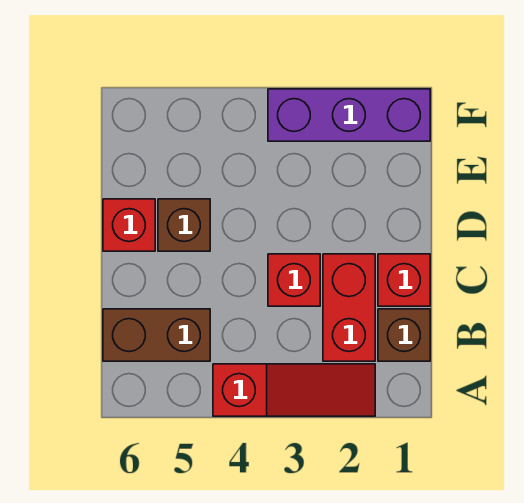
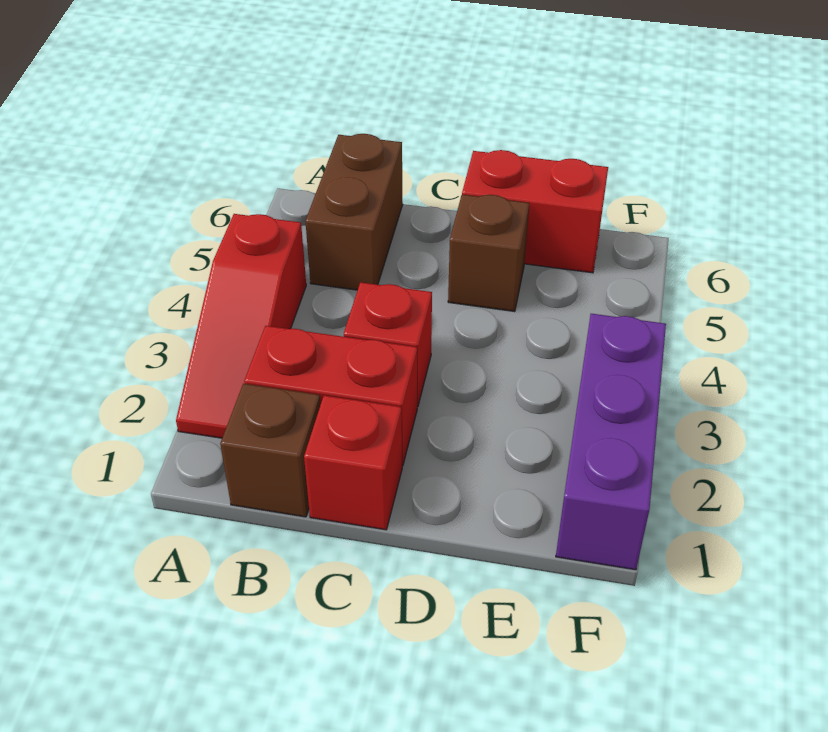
red 1x1 brick [103,199,155,251] -> red 1x2 brick [462,150,608,273]

